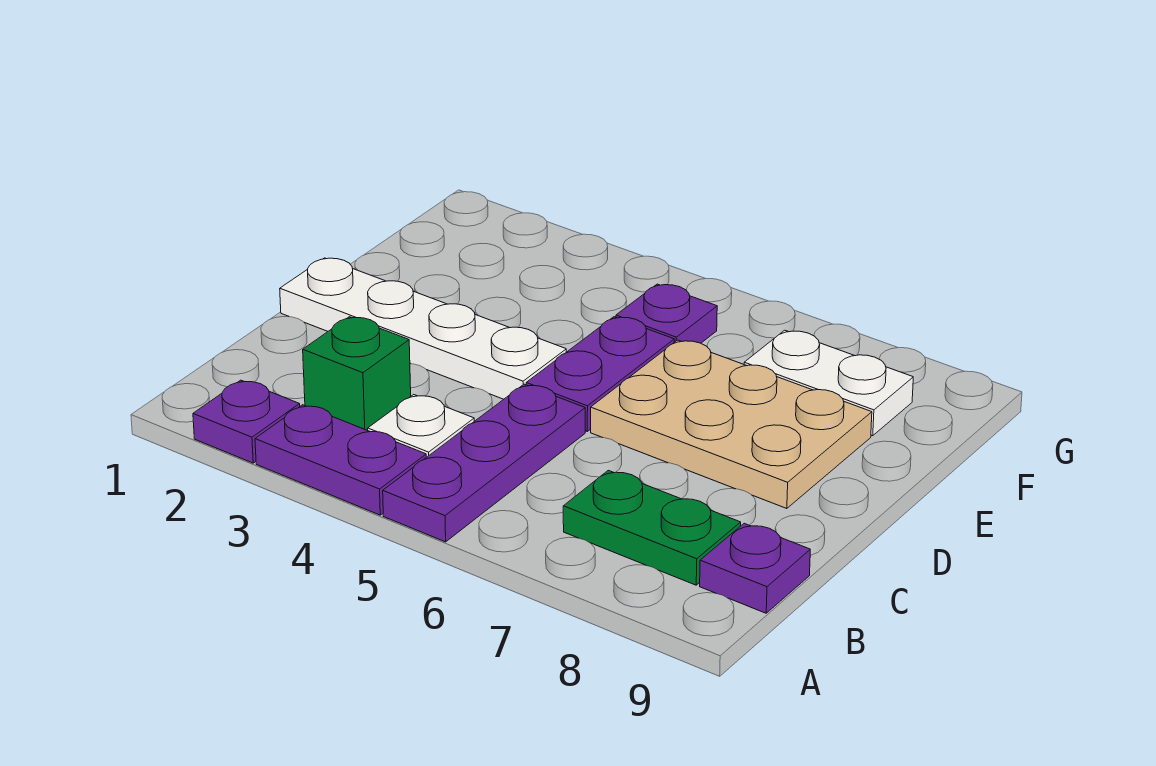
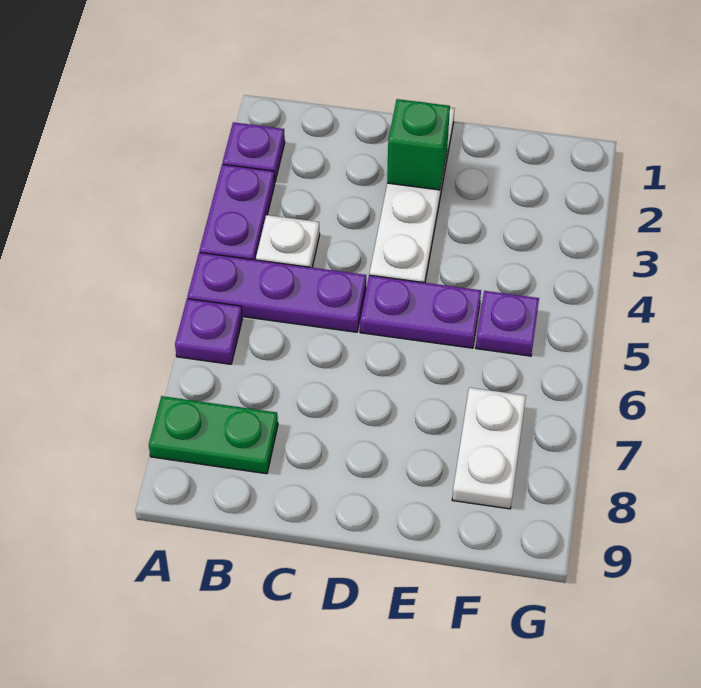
green 1x1 brick [303,317,411,431] -> green 1x1 brick moved to [387,99,450,190]
green 1x2 plate [563,470,741,585] -> green 1x2 plate turned to [149,396,278,474]
purple 1x1 plate [700,523,810,613] -> purple 1x1 plate moved to [175,299,242,364]
tan 2x3 plate [591,340,872,509] -> none

